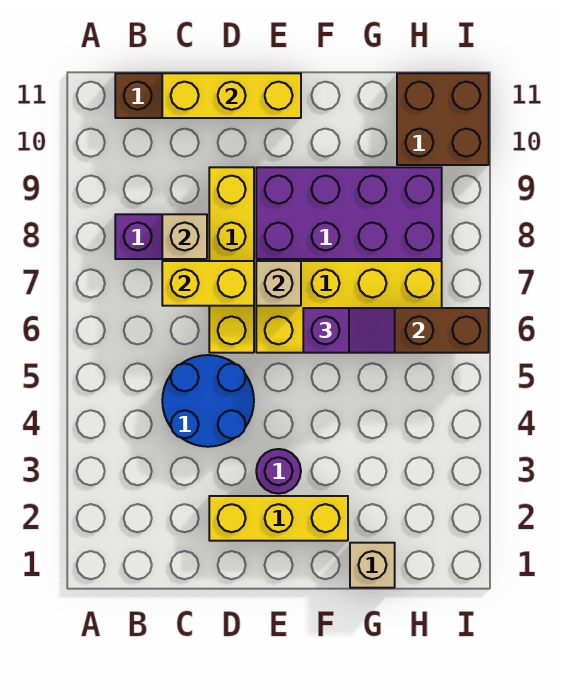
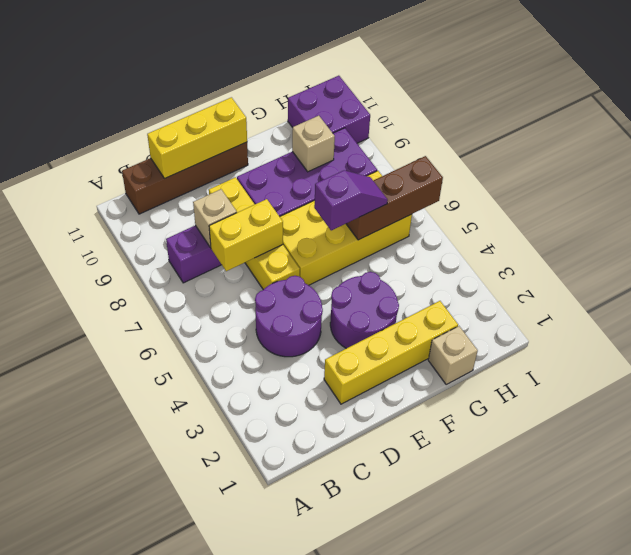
blue 2x2 round brick [162,355,254,447] -> purple 2x2 round brick [255,276,323,357]
yellow 1x3 brick [209,496,348,541] -> yellow 1x4 brick [324,301,458,404]
purple 1x1 round brick [256,449,301,494] -> purple 2x2 round brick [330,272,399,348]
tan 1x1 brick [256,261,301,306] -> tan 1x1 brick moved to [292,116,335,172]
brown 2x2 brick [397,73,489,165] -> purple 2x2 brick [288,76,370,143]

